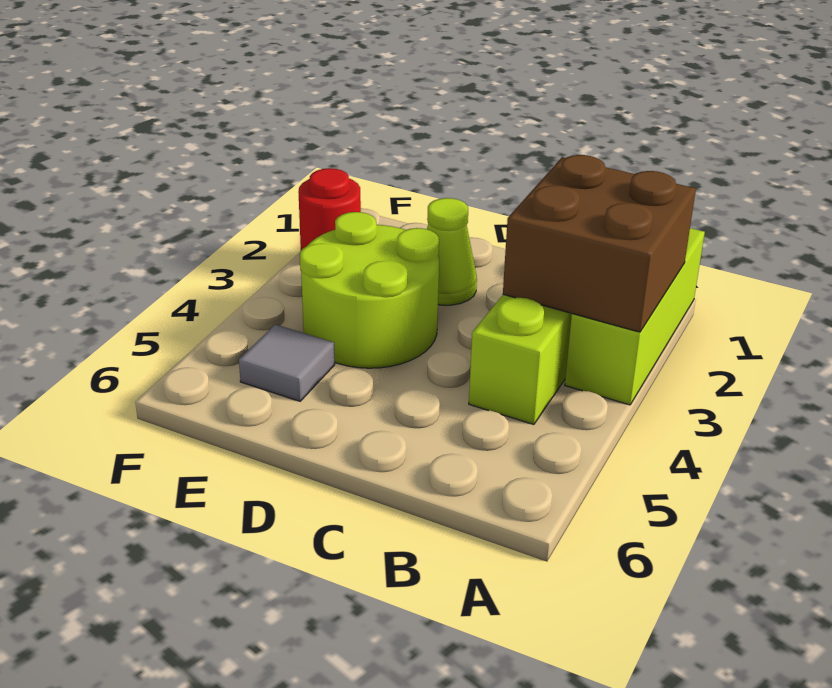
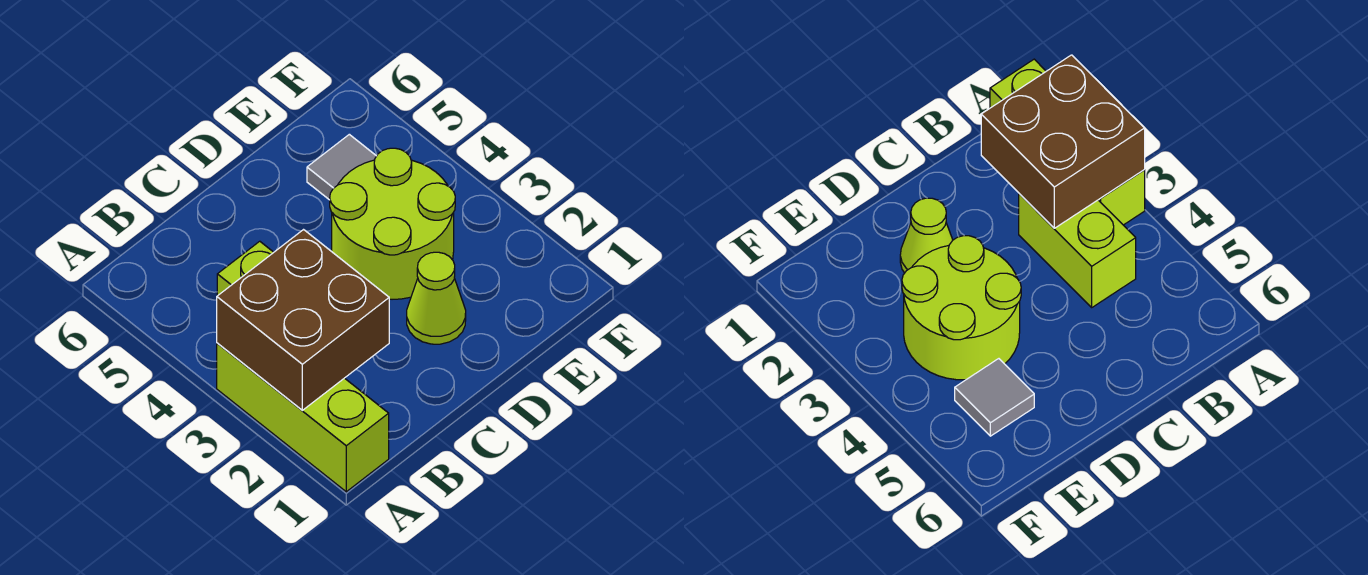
red 1x1 round brick [299,168,361,250] -> none

